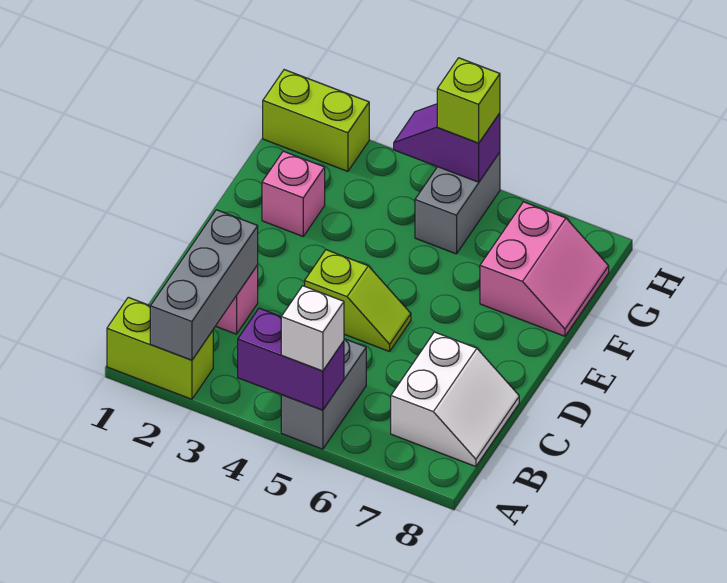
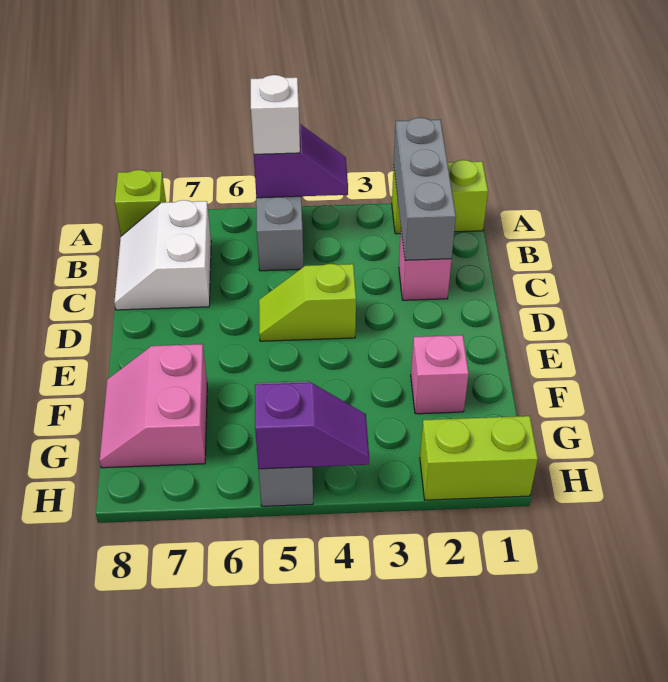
purple 1x2 brick [238,308,344,410] -> purple 1x2 slope [254,124,348,198]
lime 1x1 brick [437,58,500,143] -> lime 1x1 brick moved to [115,170,166,236]

